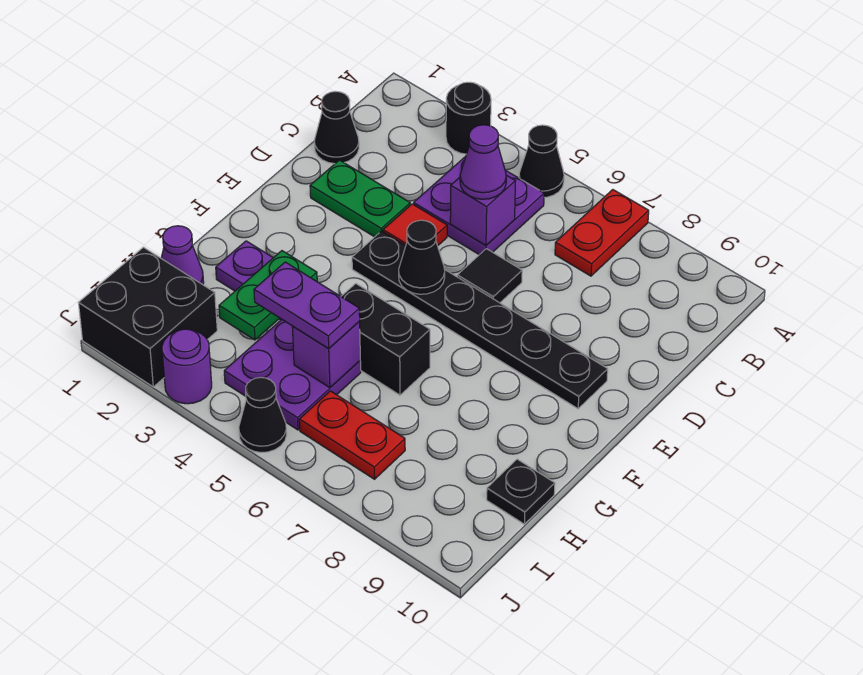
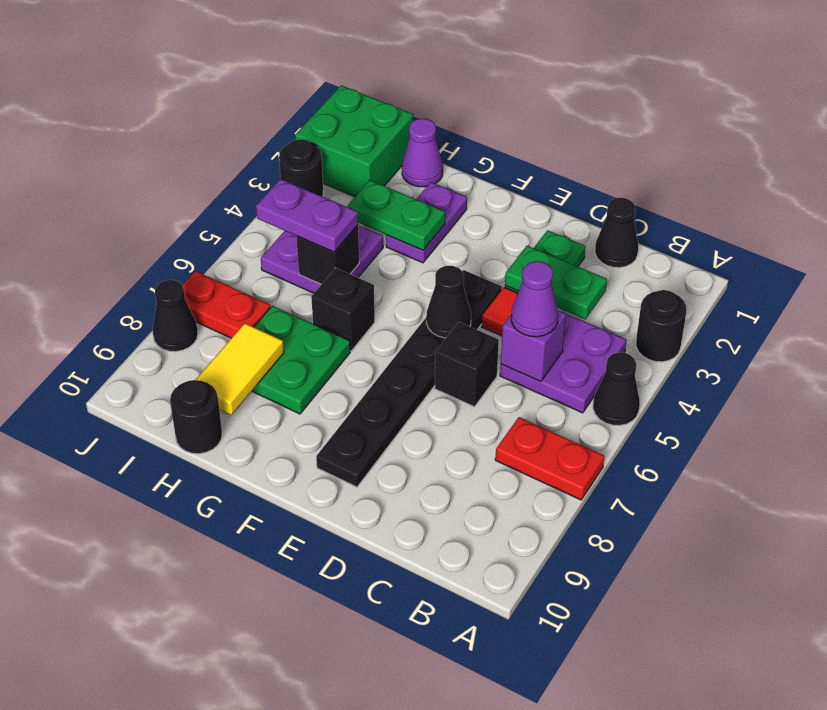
none -> green 1x2 plate [505,246,607,319]
black 1x1 tile [457,249,522,303] -> black 1x1 brick [435,322,499,407]
black 1x2 brick [341,284,430,395] -> black 1x1 brick [311,268,375,351]
none -> green 2x2 plate [252,306,350,414]
purple 1x2 plate [254,262,360,348] -> purple 1x2 plate turned to [256,179,358,252]
purple 1x1 brick [292,322,360,388] -> black 1x1 brick [296,225,359,284]
none -> yellow 1x2 tile [196,323,284,415]
black 1x1 plate [487,459,555,524] -> black 1x1 round brick [170,380,222,454]
black 2x2 brick [79,247,217,387] -> green 2x2 brick [295,86,413,197]
red 1x2 plate [299,391,405,479] -> red 1x2 plate turned to [183,271,271,338]
purple 1x1 round brick [162,329,212,404] -> black 1x1 round brick [279,140,323,197]
black 1x1 cone [239,378,287,453] -> black 1x1 cone moved to [152,280,198,352]

